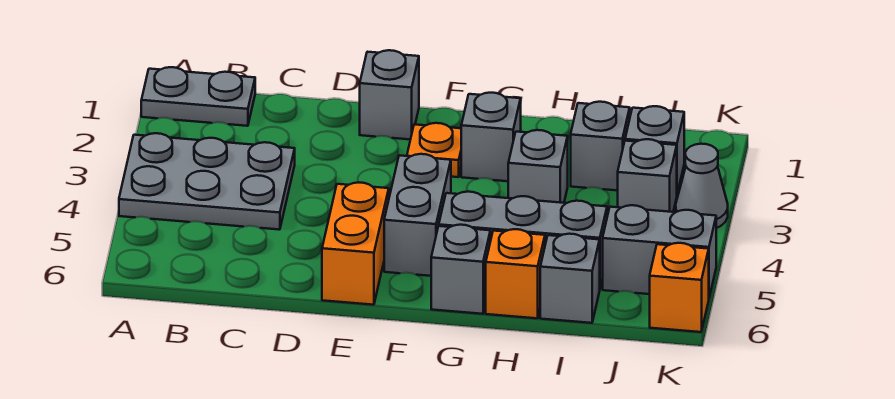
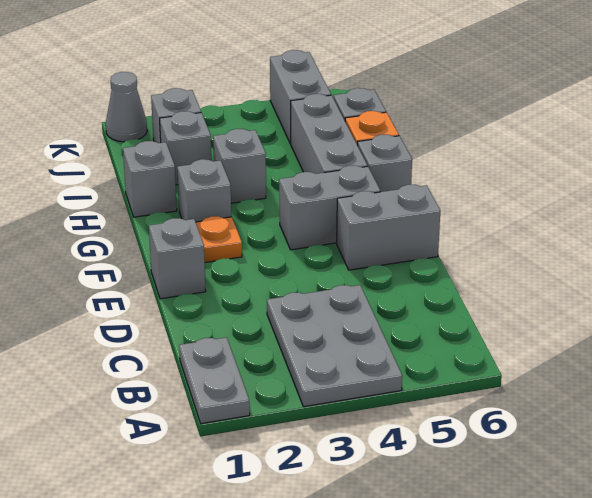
orange 1x2 brick [322,182,389,305] -> grey 1x2 brick [337,185,440,270]
grey 1x1 brick [618,139,677,212] -> grey 1x1 brick moved to [123,141,177,217]
grey 1x1 cone [676,144,728,228] -> grey 1x1 cone moved to [106,72,147,142]
orange 1x1 brick [650,243,709,332] -> none

